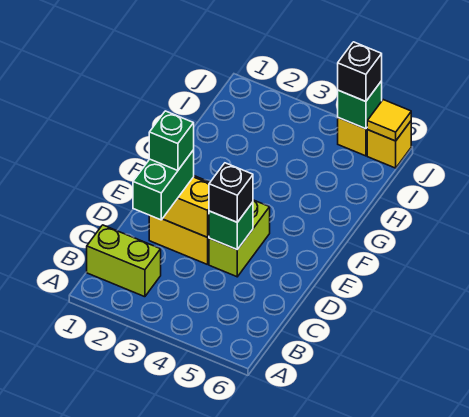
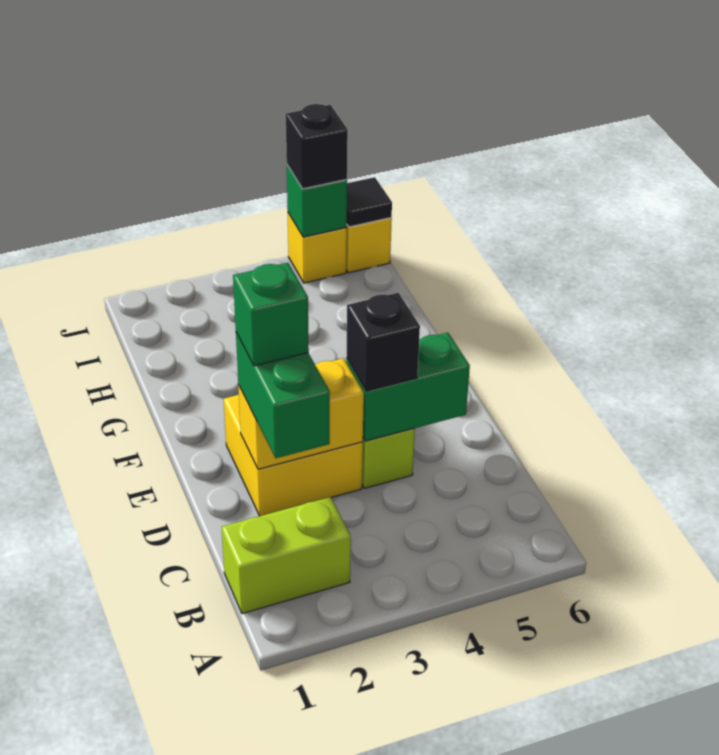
green 1x1 brick [209,202,253,250] -> green 1x2 brick [346,333,470,441]
yellow 1x1 tile [367,100,411,141] -> black 1x1 tile [347,177,392,227]

